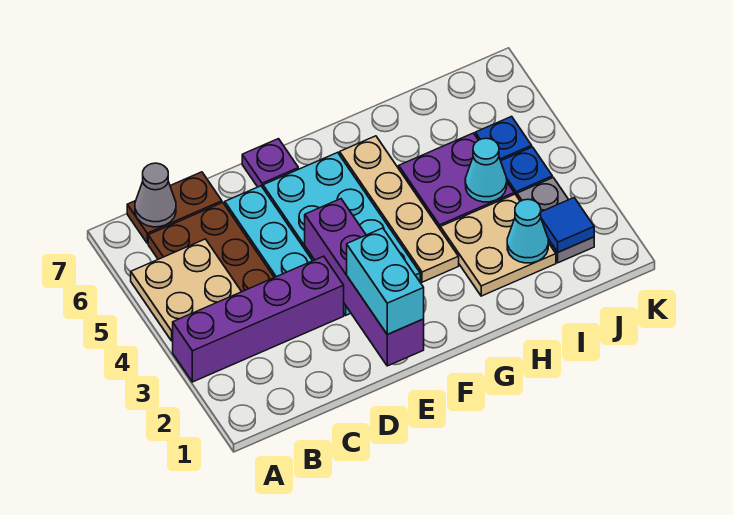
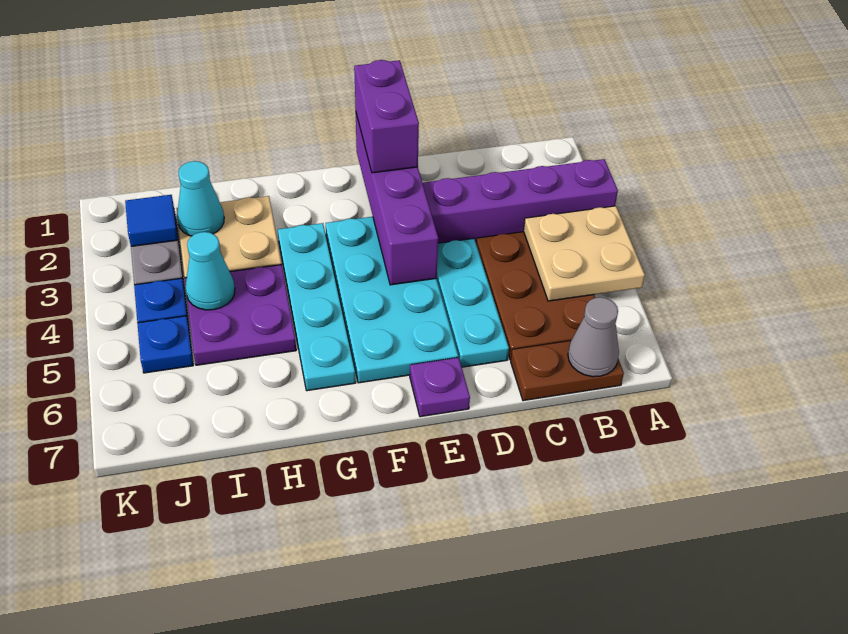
cyan 1x2 brick [347,228,424,334] -> purple 1x2 brick [354,60,419,173]
tan 1x4 plate [340,136,459,282] -> cyan 1x4 plate [278,223,356,391]

